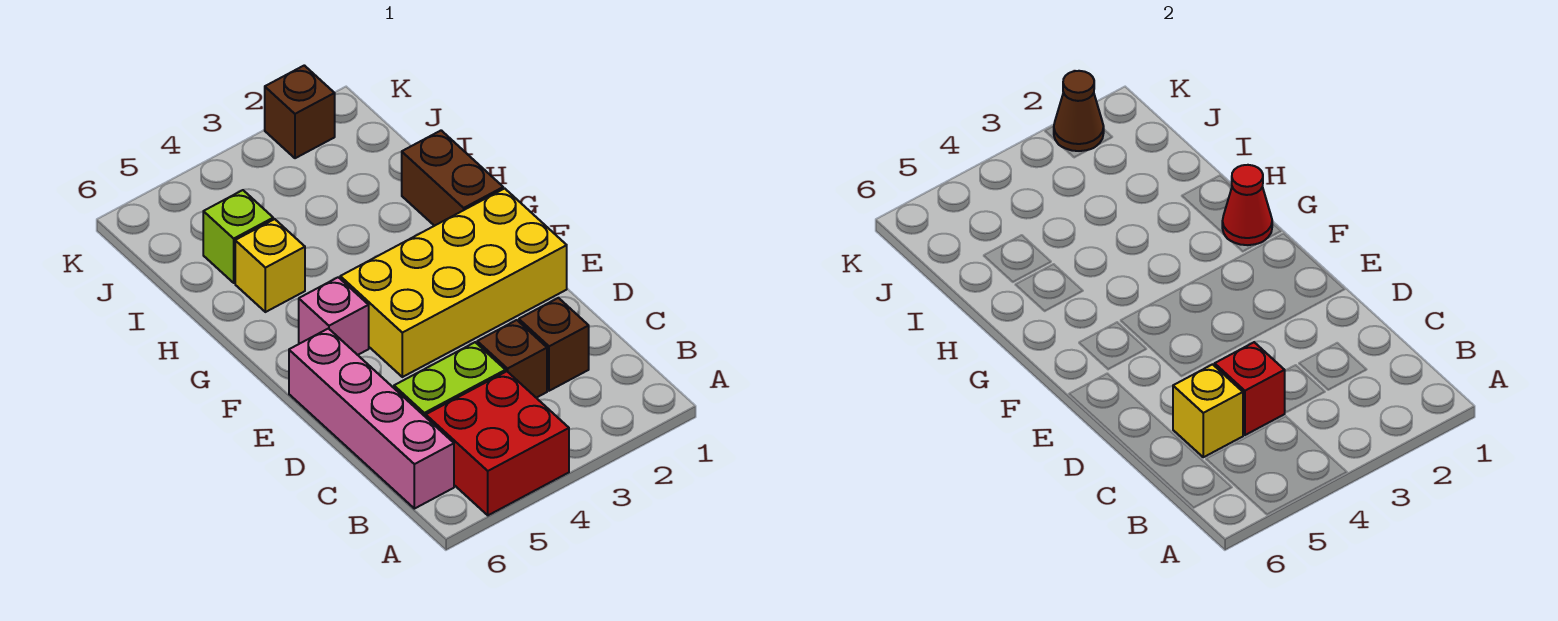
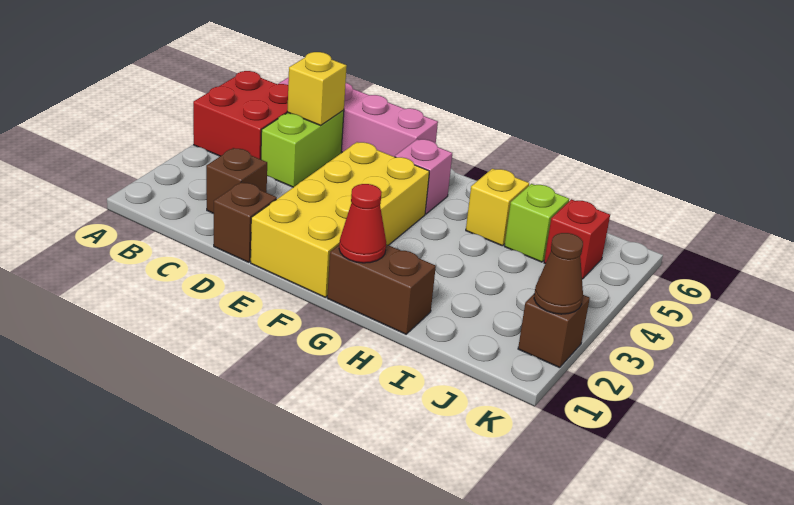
brown 1x1 brick [477,320,547,398] -> brown 1x1 brick moved to [213,182,277,262]
red 1x1 brick [1215,342,1285,435] -> red 1x1 brick moved to [544,199,610,279]

